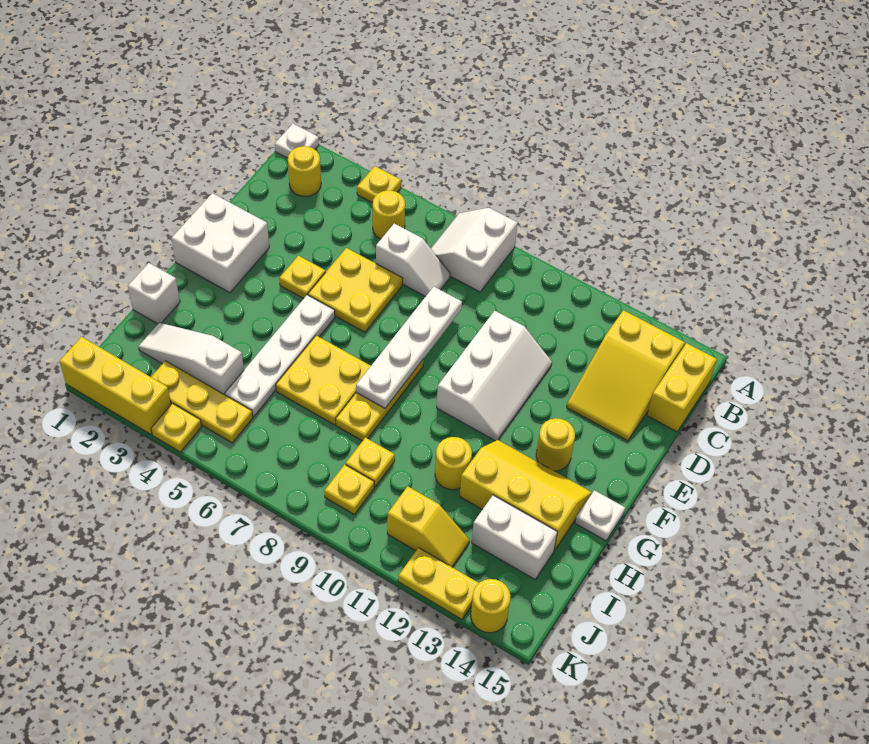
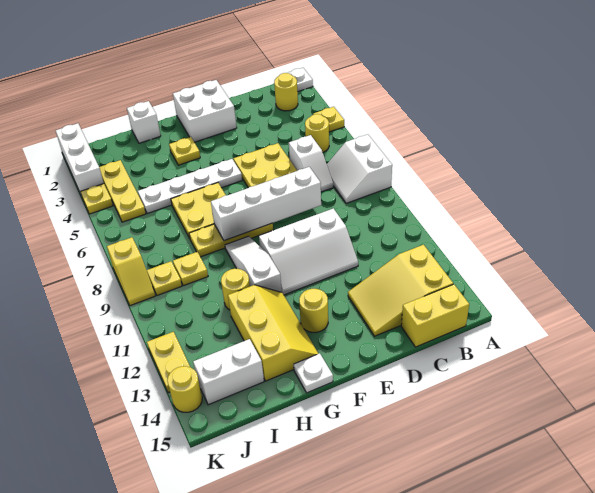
white 2x2 slope [431,208,518,292] -> white 2x2 slope turned to [327,134,392,203]
white 1x4 plate [356,287,462,408] -> white 1x4 brick [211,167,321,241]
yellow 1x1 plate [279,256,326,299] -> yellow 1x1 plate moved to [169,137,200,165]
white 1x3 slope [139,323,244,395] -> white 1x3 slope moved to [225,236,282,292]
white 1x2 brick [472,495,557,579] -> white 1x2 brick turned to [193,339,264,405]
yellow 1x2 slope [387,486,469,567] -> yellow 1x2 slope moved to [107,237,155,306]
yellow 1x3 brick [59,337,171,434] -> white 1x3 brick [56,123,104,194]

